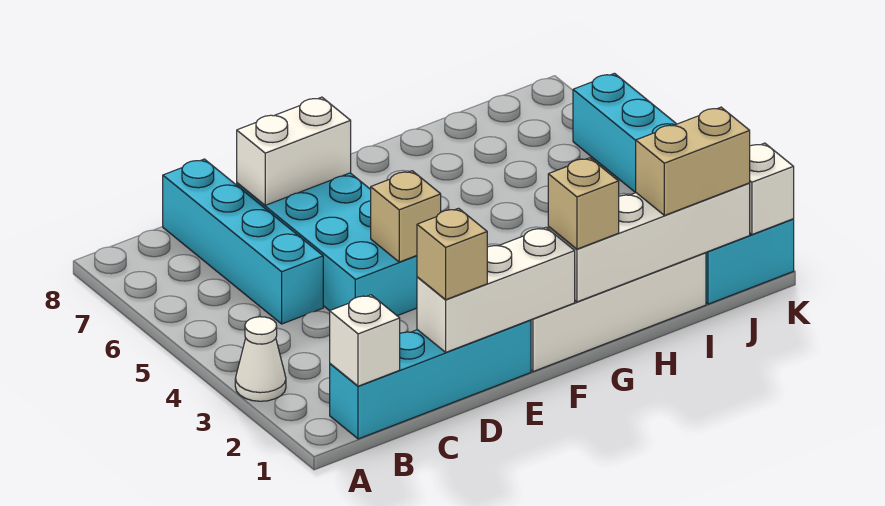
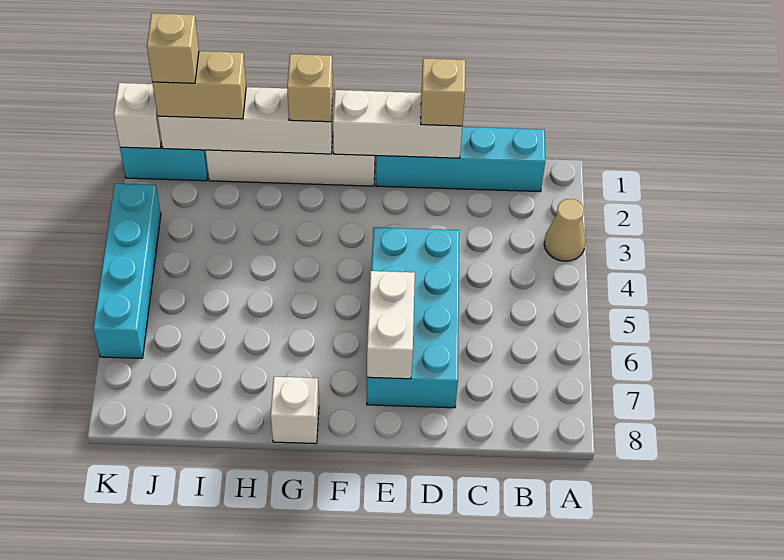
white 1x1 cone [235,317,286,401] -> tan 1x1 cone [544,199,586,261]
white 1x1 brick [330,295,400,386] -> white 1x1 brick moved to [271,377,319,444]
cyan 1x4 brick [163,159,323,324] -> none
white 1x2 brick [237,97,351,205] -> white 1x2 brick turned to [367,271,415,379]
tan 1x1 brick [371,171,441,262] -> tan 1x1 brick moved to [147,14,199,83]

